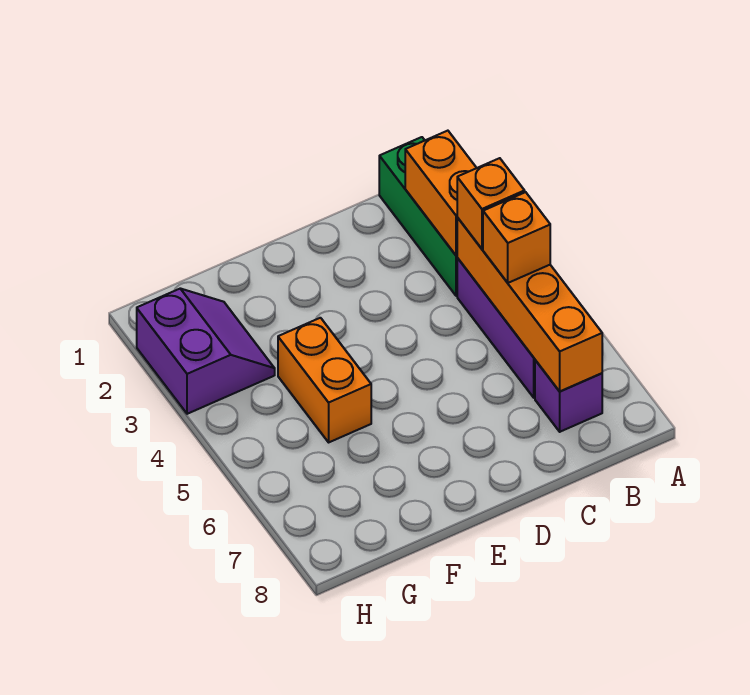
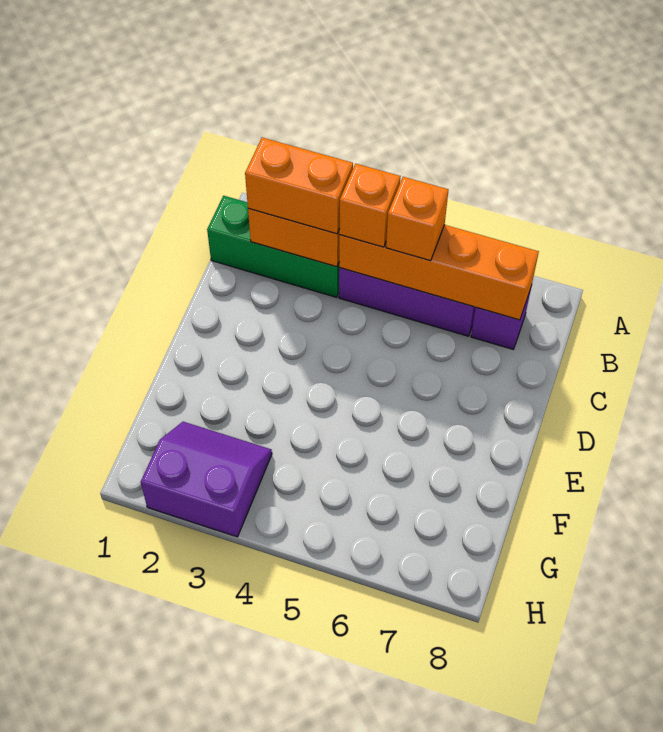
orange 1x2 brick [278,318,371,442] -> orange 1x2 brick moved to [245,138,353,234]

